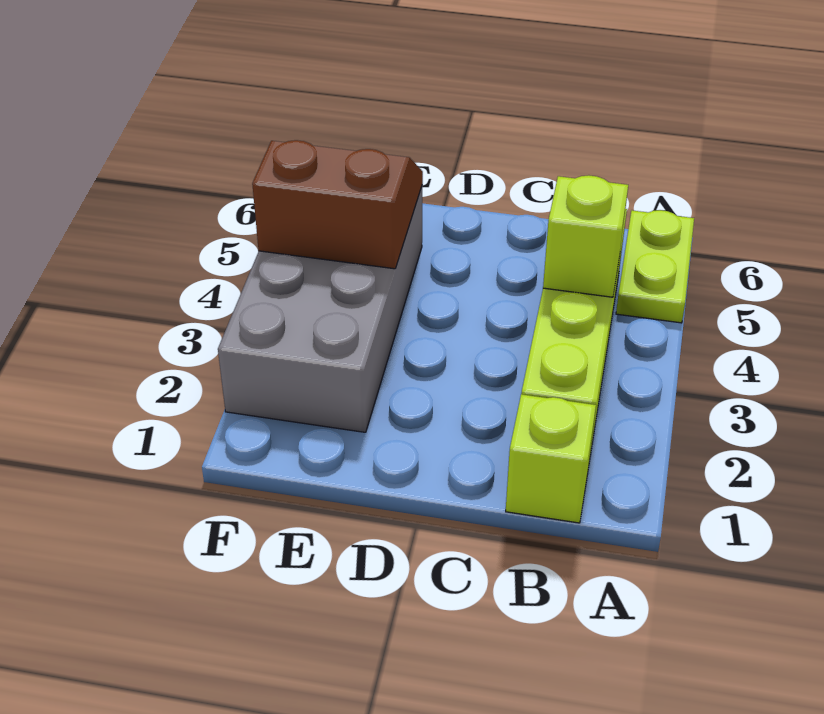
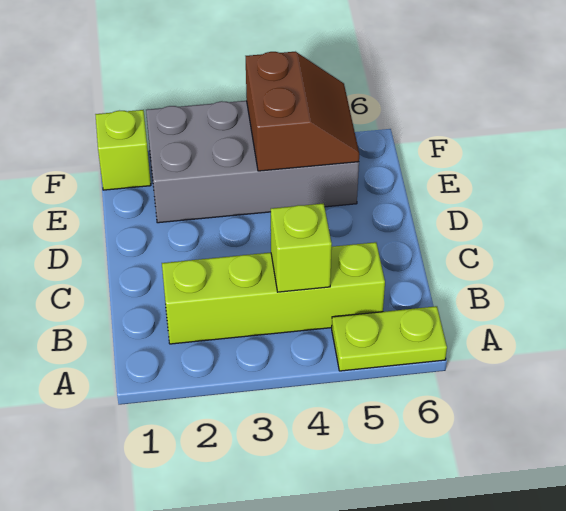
lime 1x1 brick [506,394,596,523] -> lime 1x1 brick moved to [95,110,151,190]

